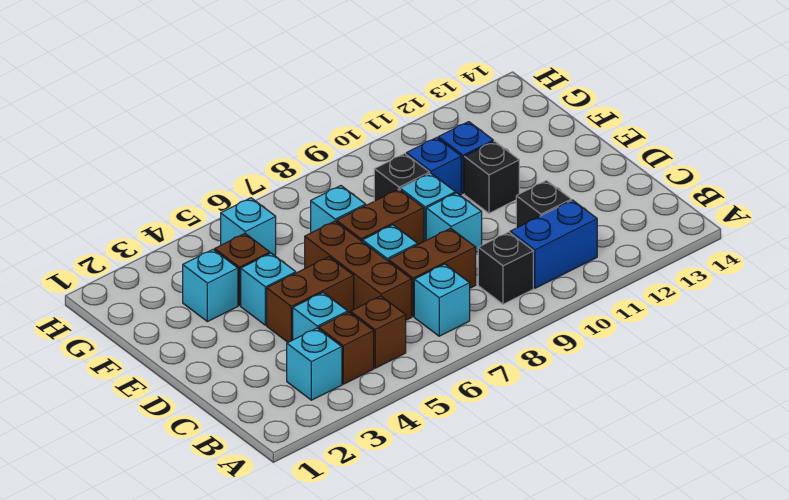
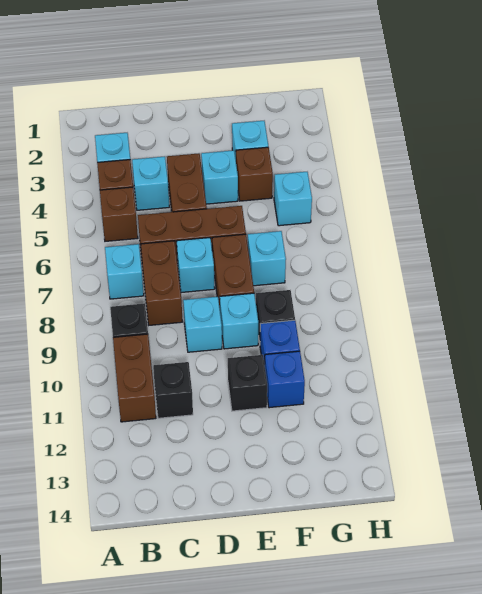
blue 1x2 brick [510,200,597,288] -> brown 1x2 brick [113,334,156,422]

